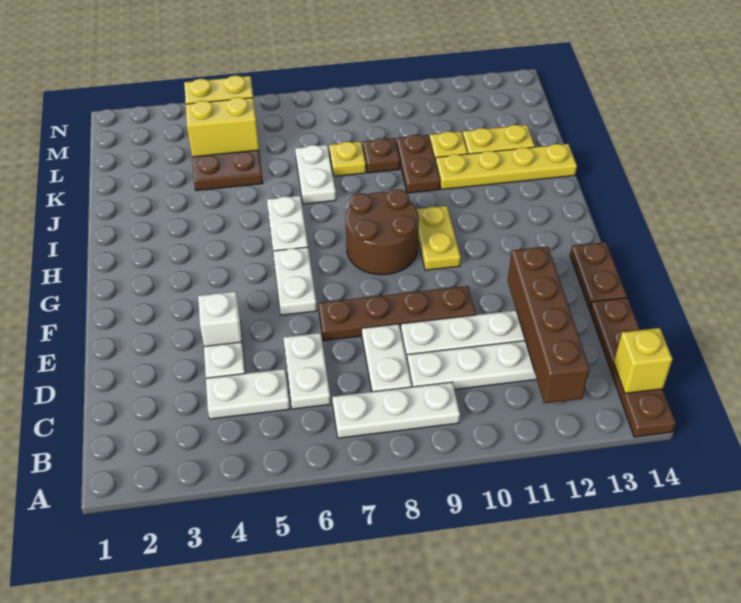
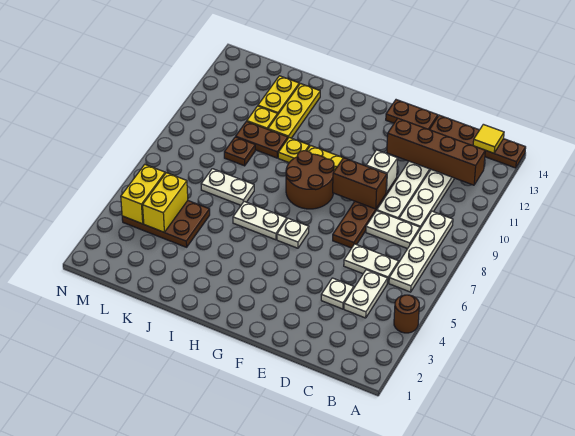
none -> brown 1x1 round brick [394,295,419,333]
white 1x3 plate [332,382,460,438] -> white 1x4 plate [389,211,453,292]
yellow 1x1 brick [614,328,673,393] -> yellow 1x1 tile [473,124,504,153]
white 1x1 brick [198,291,243,346] -> white 1x1 brick moved to [366,150,398,193]
none -> brown 1x2 brick [333,158,387,209]
white 1x2 plate [273,247,317,315] -> white 1x1 plate [277,218,309,248]
yellow 1x4 plate [436,144,577,189] -> yellow 1x3 plate [268,84,320,138]
yellow 1x1 plate [329,142,366,176] -> yellow 1x1 plate moved to [278,138,309,163]

